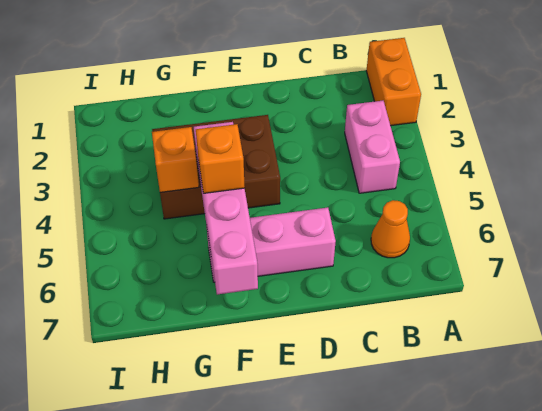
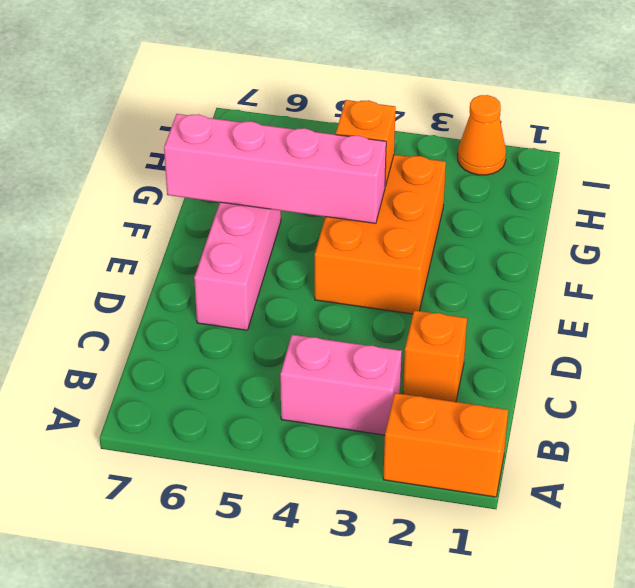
orange 1x1 cone [371,200,410,258] -> orange 1x1 cone moved to [458,95,506,175]
brown 2x3 brick [152,115,280,219] -> orange 2x3 brick [315,155,446,314]
orange 1x1 brick [196,124,245,193] -> orange 1x1 brick moved to [403,310,467,402]

